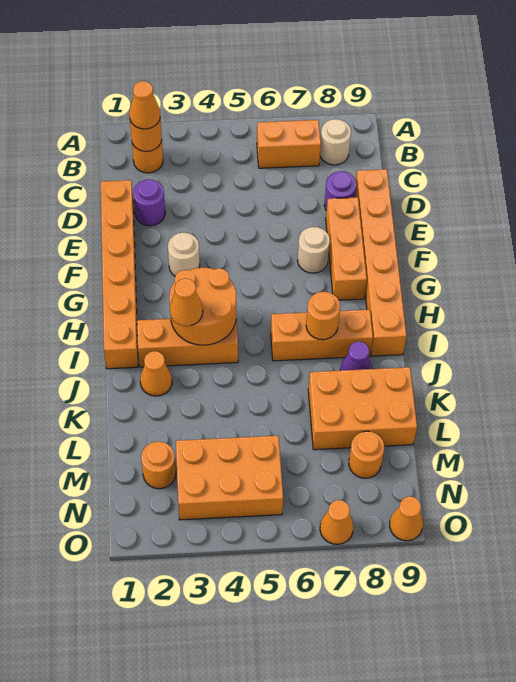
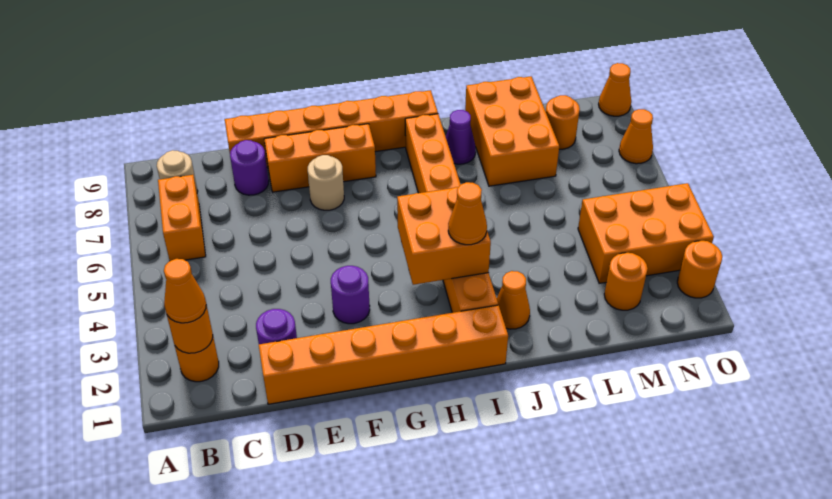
tan 1x1 round brick [168,233,200,276] -> purple 1x1 round brick [331,266,370,324]
orange 2x2 round brick [169,268,236,345] -> orange 2x2 brick [397,187,491,285]
orange 1x1 round brick [306,292,340,340] -> orange 1x1 round brick moved to [677,241,722,298]
orange 2x3 brick [176,436,283,520] -> orange 2x3 brick turned to [578,183,714,283]

